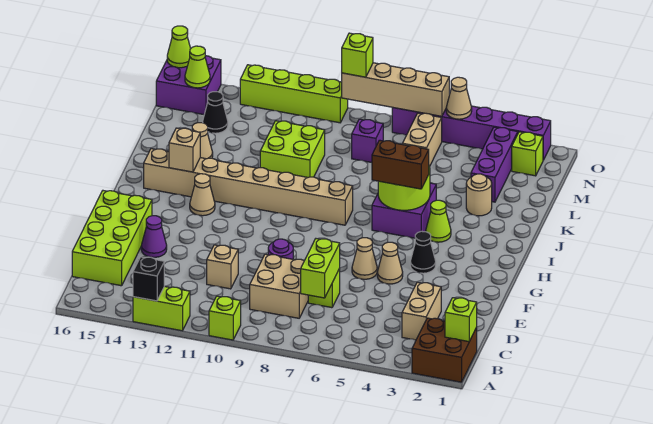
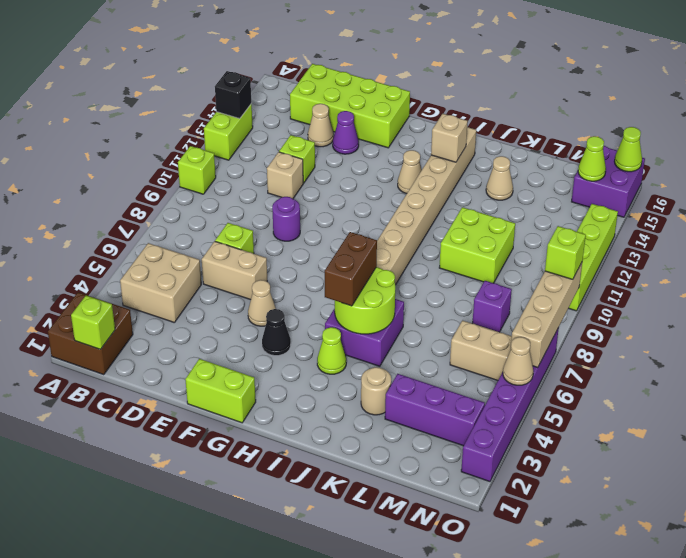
tan 1x2 brick [402,282,441,340] -> tan 1x2 brick moved to [202,241,267,300]
lime 1x2 brick [301,239,340,298] -> lime 1x2 brick moved to [185,359,256,423]
tan 2x2 brick [250,254,308,318] -> tan 2x2 brick moved to [120,243,201,323]
tan 1x1 cone [352,238,377,279] -> tan 1x1 cone moved to [308,104,334,147]
black 1x1 cone [203,92,228,133] -> none
lime 1x1 brick [512,132,543,176] -> lime 1x1 brick moved to [279,135,315,183]

